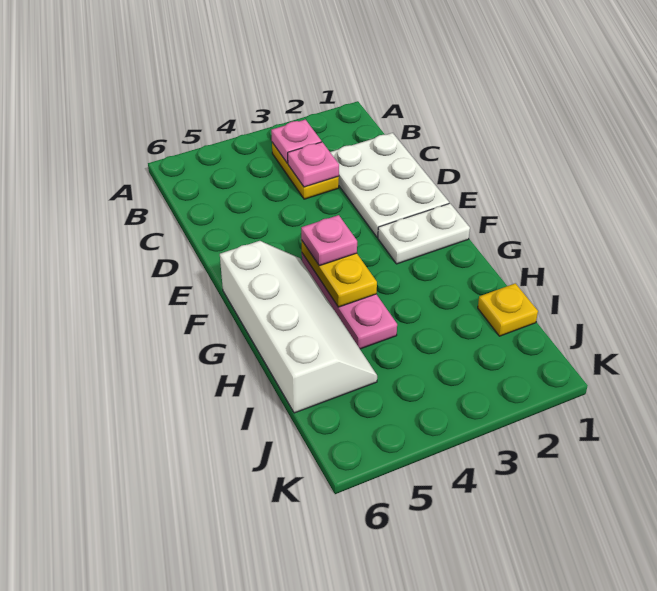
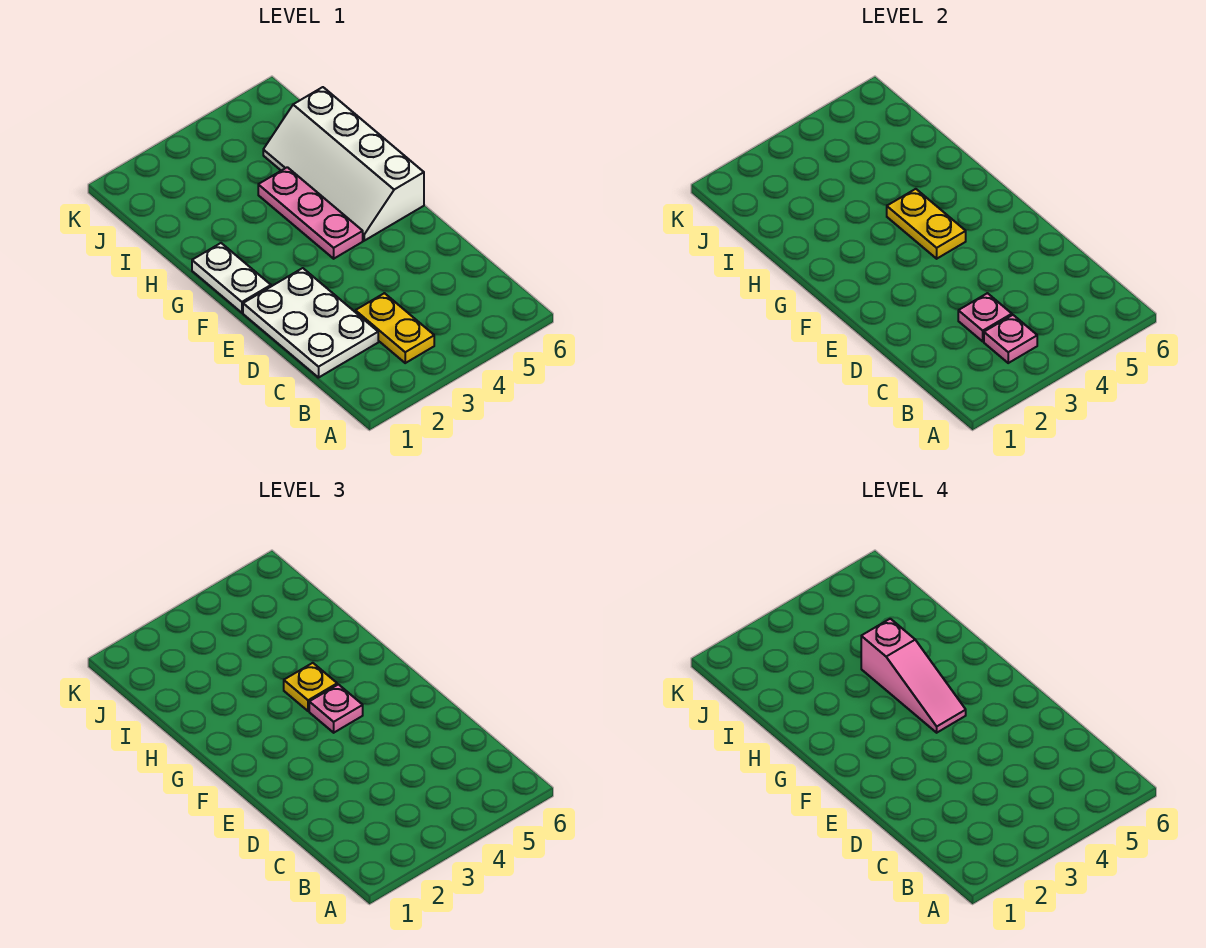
white 1x2 plate [378,203,470,264] -> white 1x2 plate turned to [192,243,271,313]
none -> pink 1x3 slope [861,619,966,733]
yellow 1x1 plate [478,283,538,336] -> yellow 1x1 plate moved to [284,663,337,711]

